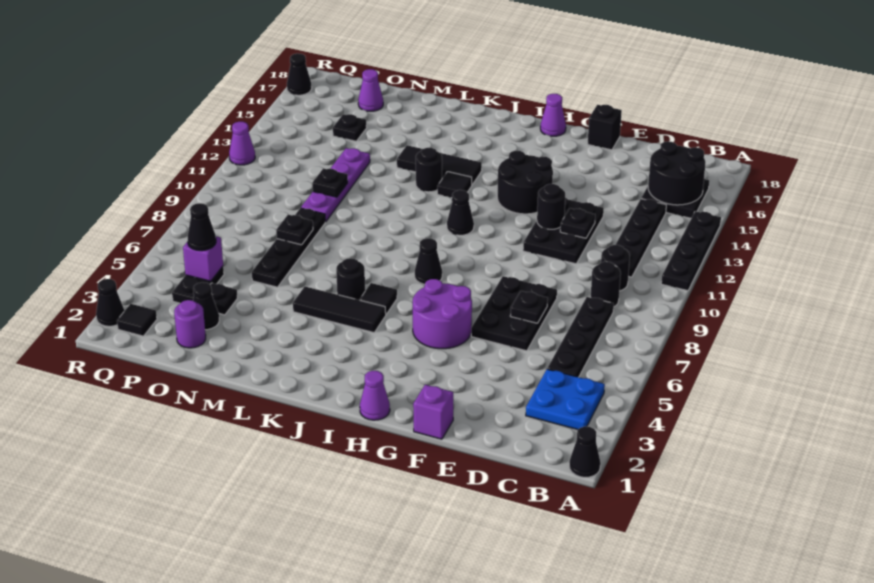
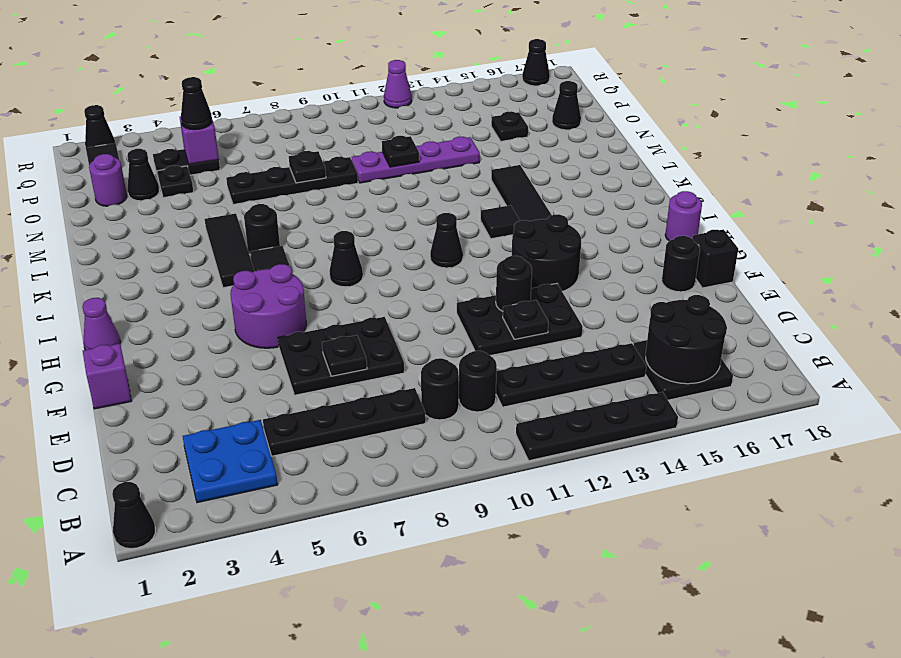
purple 1x1 cone [540,94,566,136] -> purple 1x1 round brick [665,191,702,241]
black 1x1 round brick [416,148,442,192] -> black 1x1 round brick moved to [662,236,700,292]
purple 1x1 cone [358,69,383,111] -> black 1x1 cone [552,81,581,130]

